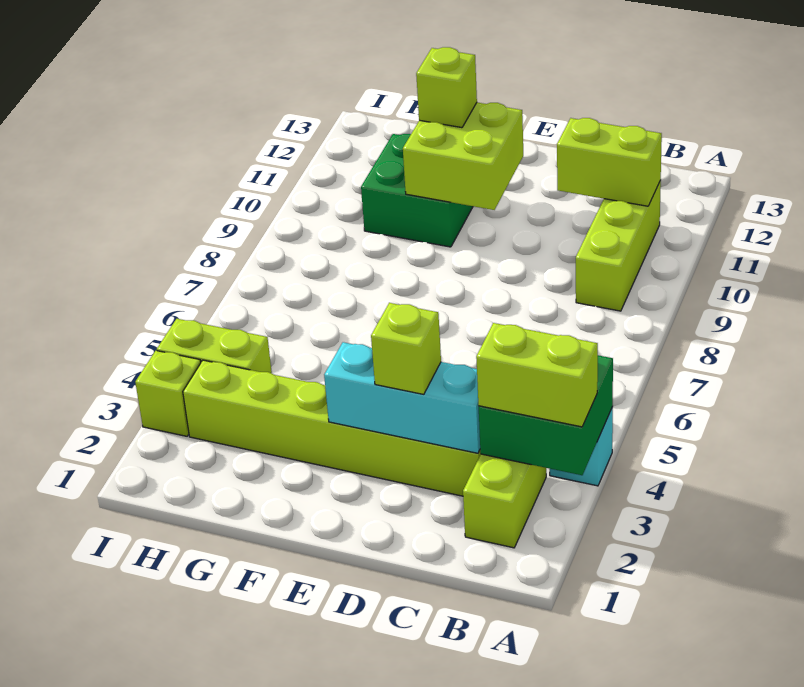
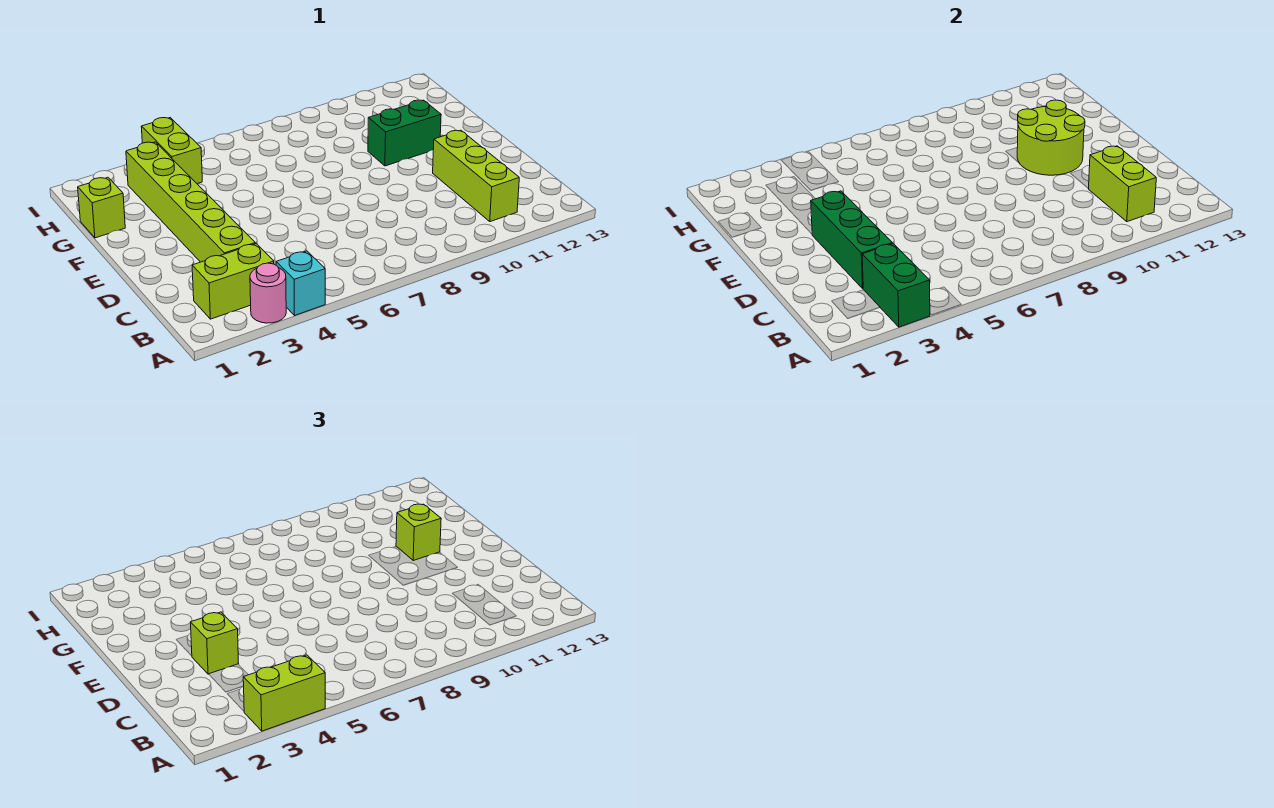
none -> pink 1x1 round brick [250,263,286,323]
green 2x2 brick [479,355,613,475] -> green 1x2 brick [862,244,930,327]
lime 1x2 brick [476,323,598,427] -> lime 1x2 brick turned to [243,655,325,731]
lime 1x3 brick [576,181,661,311] -> lime 1x3 brick turned to [433,130,519,222]
cyan 1x3 brick [324,342,480,453] -> green 1x3 brick [811,191,893,288]
lime 2x2 brick [403,103,523,210] -> lime 2x2 round brick [1017,100,1085,175]
green 2x2 brick [361,134,473,247] -> green 1x2 brick [368,100,441,166]
lime 1x1 brick [135,351,201,436] -> lime 1x1 brick moved to [78,177,125,238]

